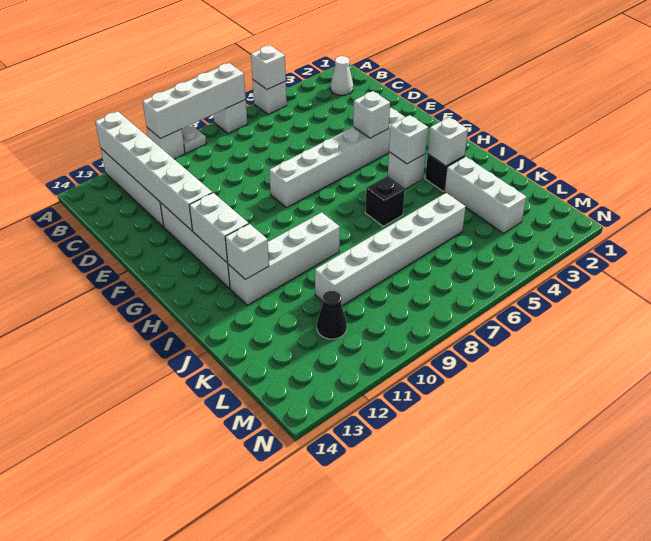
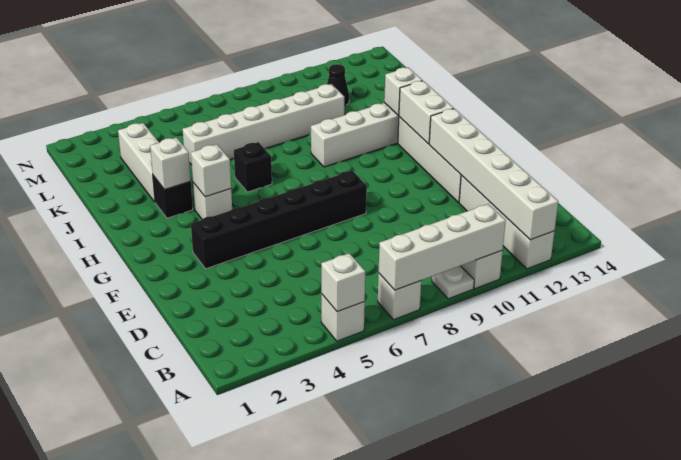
white 1x1 cone [330,56,353,95] -> none
white 1x6 brick [269,108,405,207] -> black 1x6 brick [191,171,367,269]
white 1x1 brick [353,91,390,138] -> none

